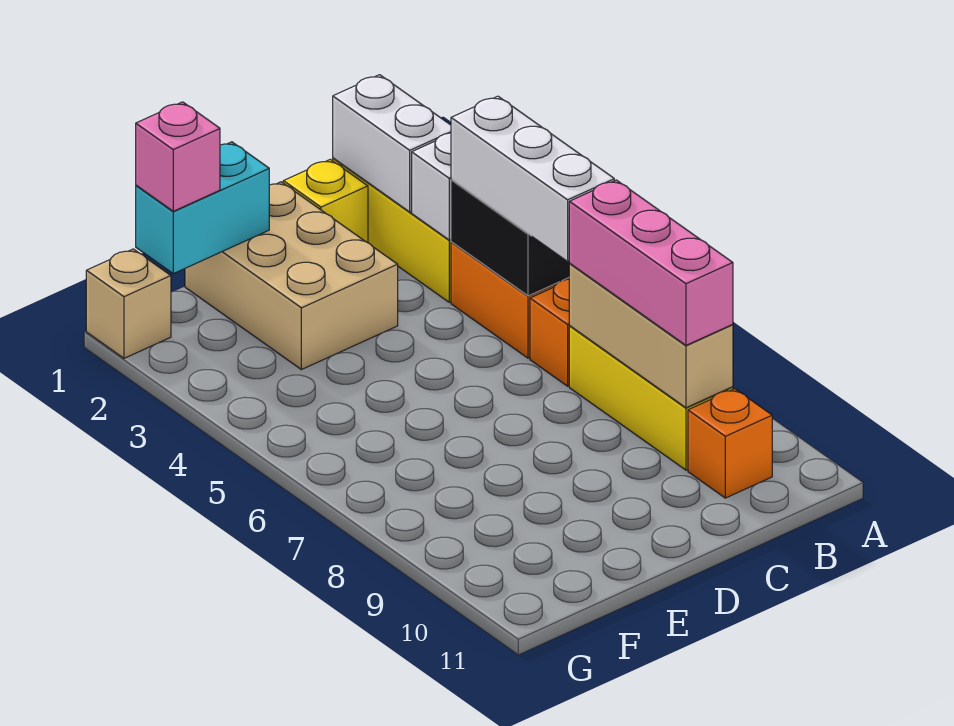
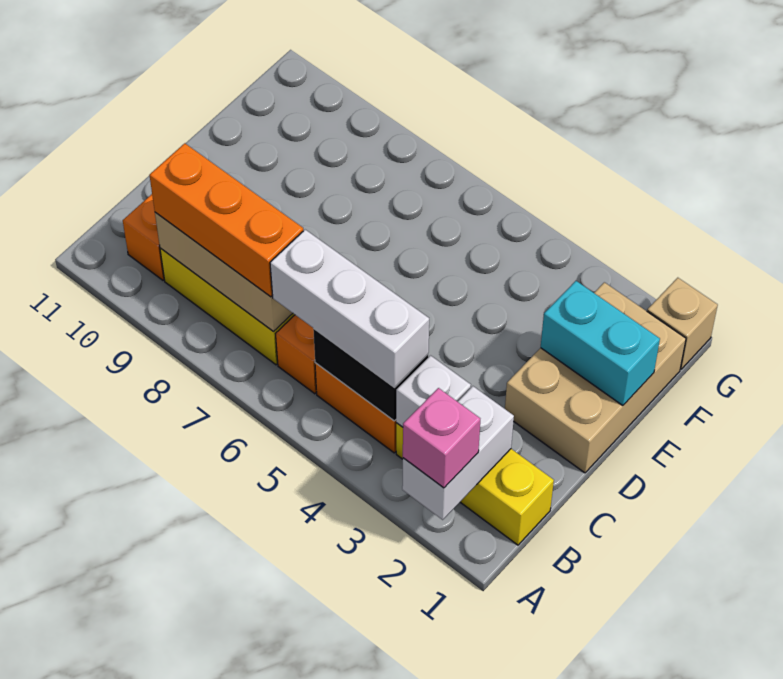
white 1x2 brick [333,75,451,212] -> white 1x2 brick turned to [402,386,514,520]
pink 1x3 brick [569,180,733,345] -> orange 1x3 brick [150,143,303,297]
yellow 1x1 brick [283,159,368,243] -> none
tan 2x3 brick [185,182,398,370] -> tan 2x3 brick turned to [505,282,686,473]
cyan 1x2 brick [136,142,269,274] -> cyan 1x2 brick turned to [541,281,660,406]
pink 1x1 brick [136,102,220,211] -> pink 1x1 brick moved to [403,388,480,488]

